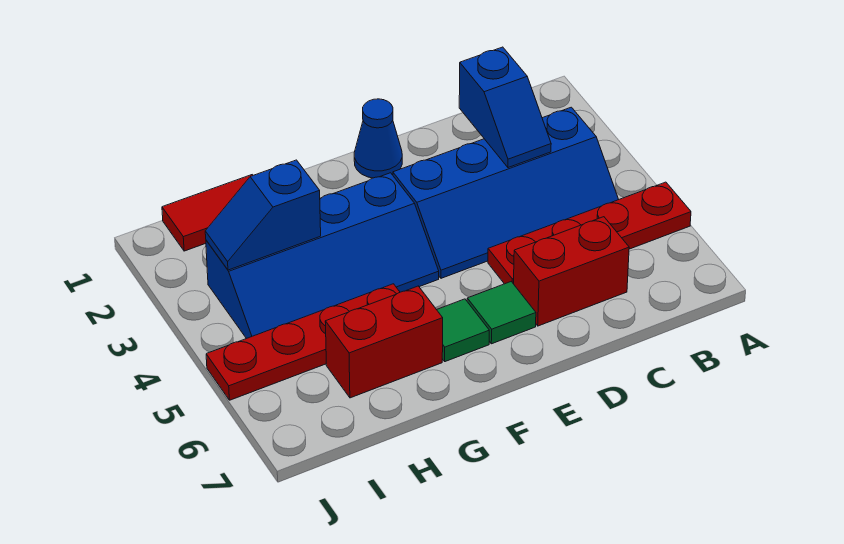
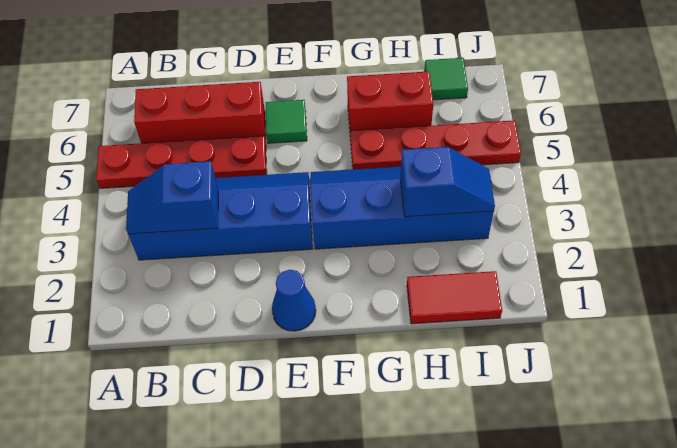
blue 1x2 slope [459,47,551,168] -> blue 1x2 slope turned to [126,161,218,234]
red 1x2 brick [514,217,629,326] -> red 1x3 brick [134,82,266,143]
green 1x1 tile [437,299,489,362] -> green 1x1 tile moved to [425,58,468,100]

